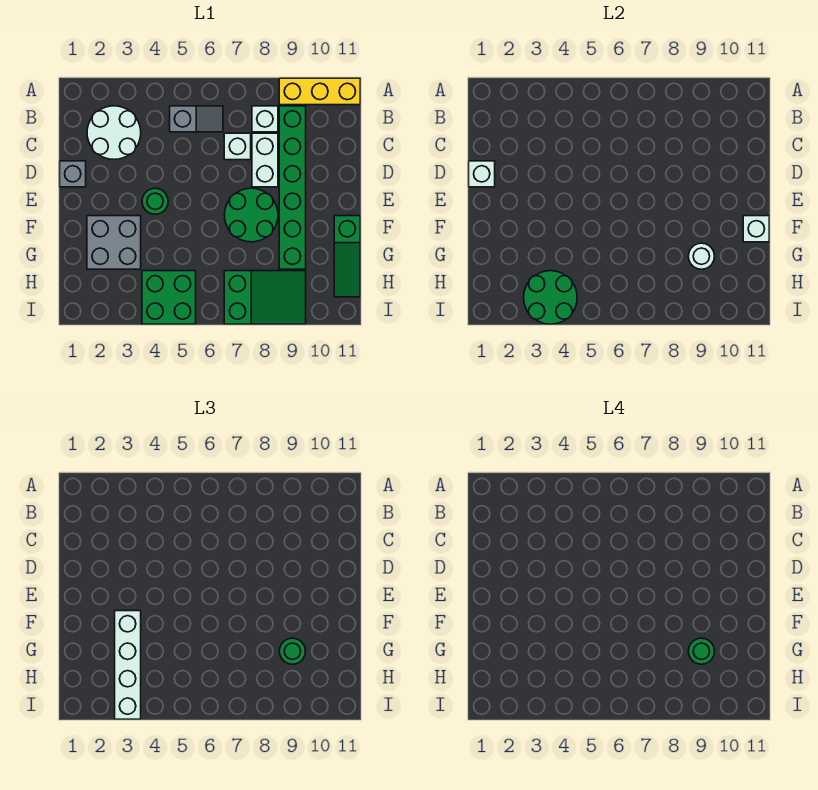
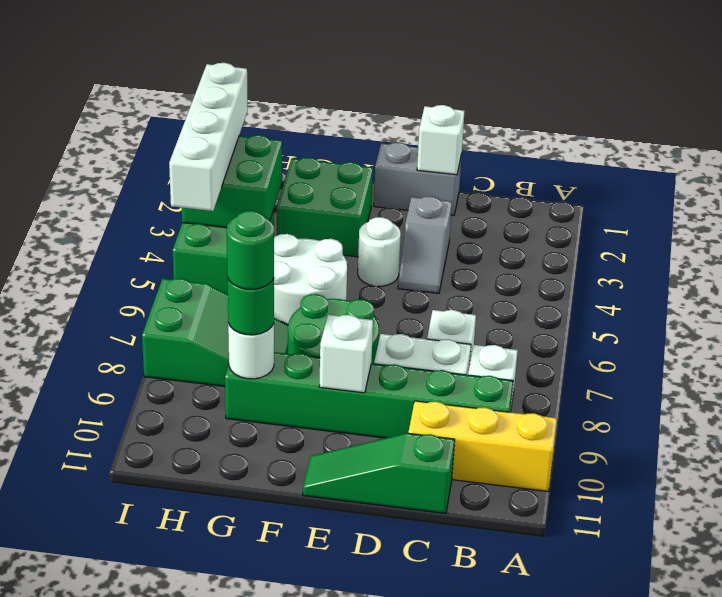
yellow 1x3 brick [279,78,360,105] -> yellow 1x3 brick turned to [408,401,557,491]
white 2x2 round brick [87,106,141,159] -> white 2x2 round brick moved to [274,234,347,324]
grey 1x2 slope [170,106,223,132] -> grey 1x2 slope moved to [398,196,452,293]
grey 1x1 brick [60,161,86,187] -> grey 1x2 brick [374,142,462,215]
green 1x1 round brick [142,188,168,214] -> white 1x1 round brick [358,217,401,286]
grey 2x2 brick [87,216,141,269] -> green 2x2 brick [277,157,373,257]
white 1x4 brick [115,611,141,719] -> white 1x4 brick turned to [169,63,248,211]
green 1x3 slope [334,216,360,297] -> green 1x3 slope moved to [303,433,455,514]
white 1x1 brick [743,216,769,242] -> white 1x1 brick moved to [319,315,373,393]
green 2x2 round brick [524,271,577,324] -> green 2x2 brick [182,135,282,228]
green 2x3 slope [224,271,306,324] -> green 2x3 slope turned to [142,278,288,386]

